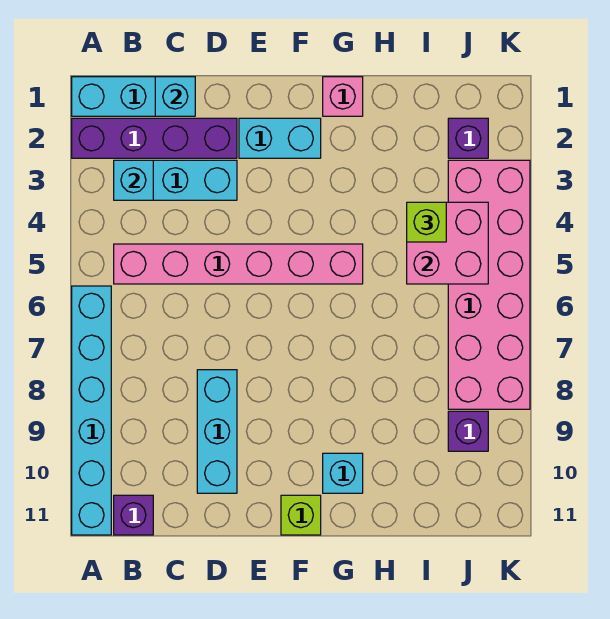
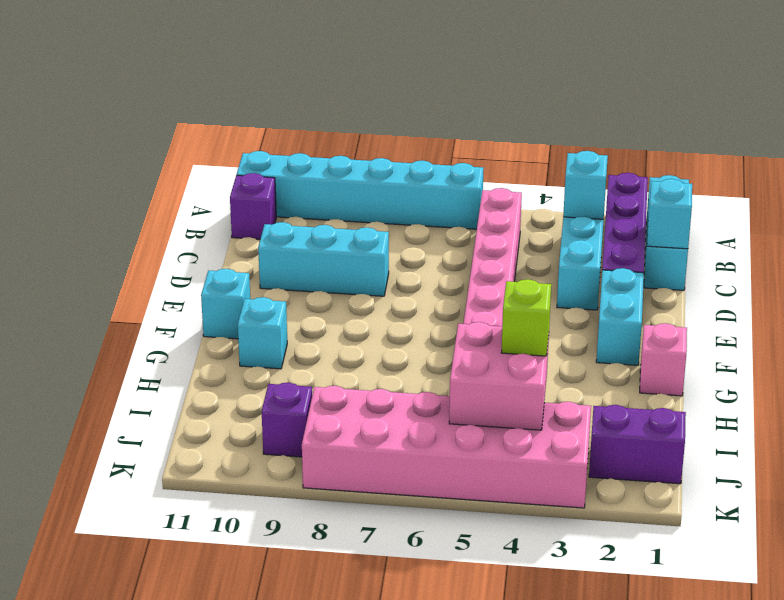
lime 1x1 brick [281,495,321,535] -> cyan 1x1 brick [201,269,250,339]
purple 1x1 brick [448,118,488,158] -> purple 1x2 brick [589,405,686,484]

